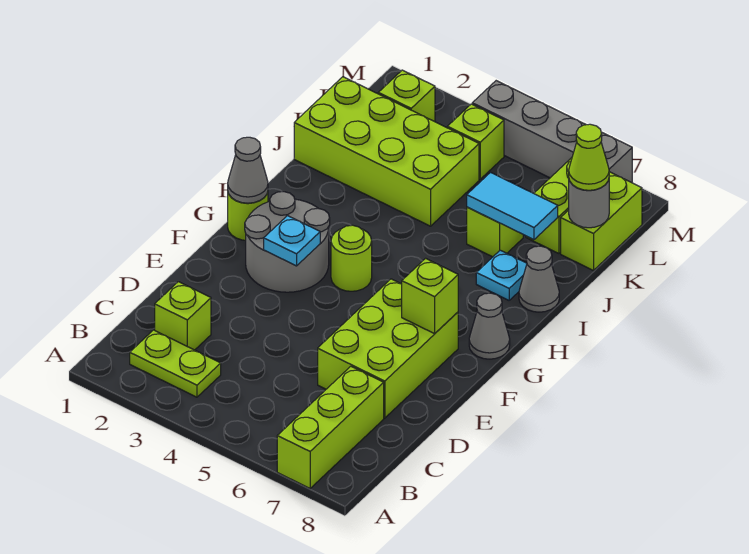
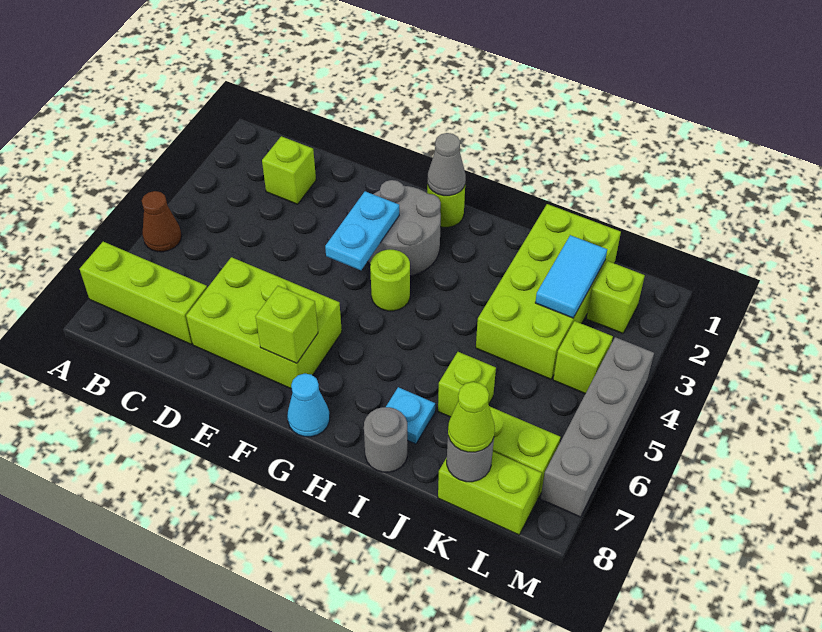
none -> brown 1x1 cone [142,191,182,252]
lime 1x2 plate [130,330,221,397] -> none
cyan 1x1 plate [264,216,320,266] -> cyan 1x2 plate [325,191,399,270]
grey 1x1 cone [469,293,510,359] -> cyan 1x1 cone [287,374,330,437]
grey 1x1 cone [519,246,559,312] -> grey 1x1 round brick [364,407,407,472]
cyan 1x2 tile [467,173,558,240] -> cyan 1x2 tile moved to [535,235,607,318]

